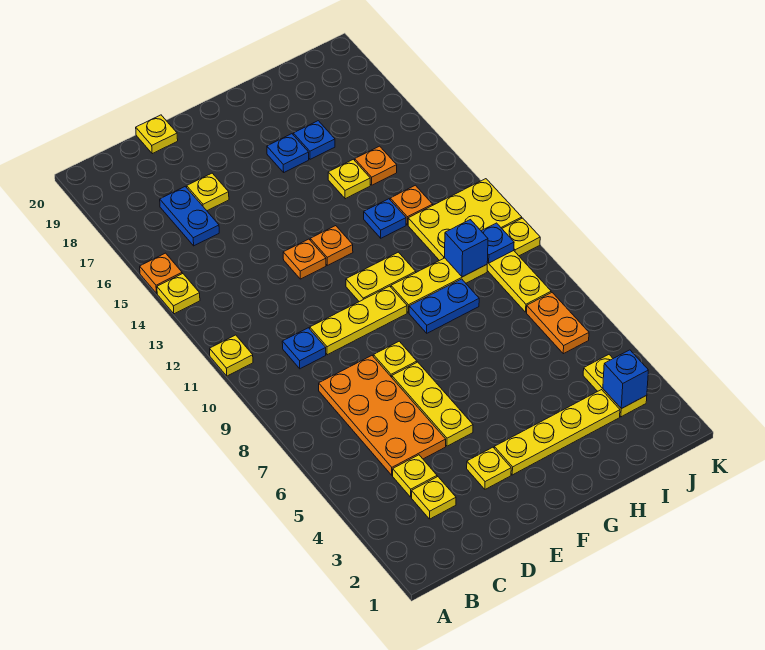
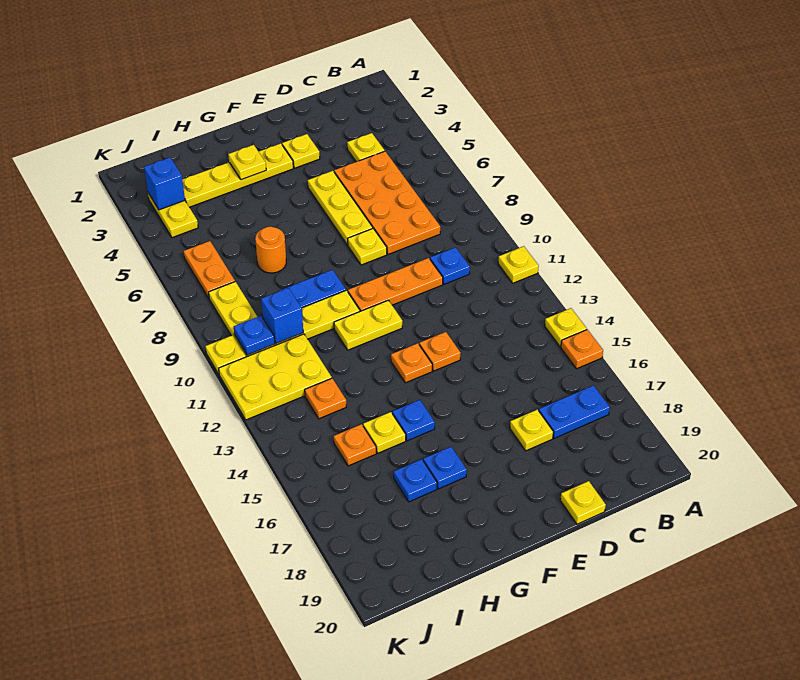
yellow 1x1 plate [412,477,456,519] -> yellow 1x1 plate moved to [228,145,266,180]
blue 1x2 plate [160,186,219,246] -> blue 1x2 plate turned to [539,385,610,438]
yellow 1x3 plate [310,286,407,355] -> orange 1x3 plate [348,258,443,311]
none -> orange 1x1 round brick [255,227,286,273]
blue 1x1 plate [364,199,406,238] -> blue 1x1 plate moved to [392,400,435,441]

